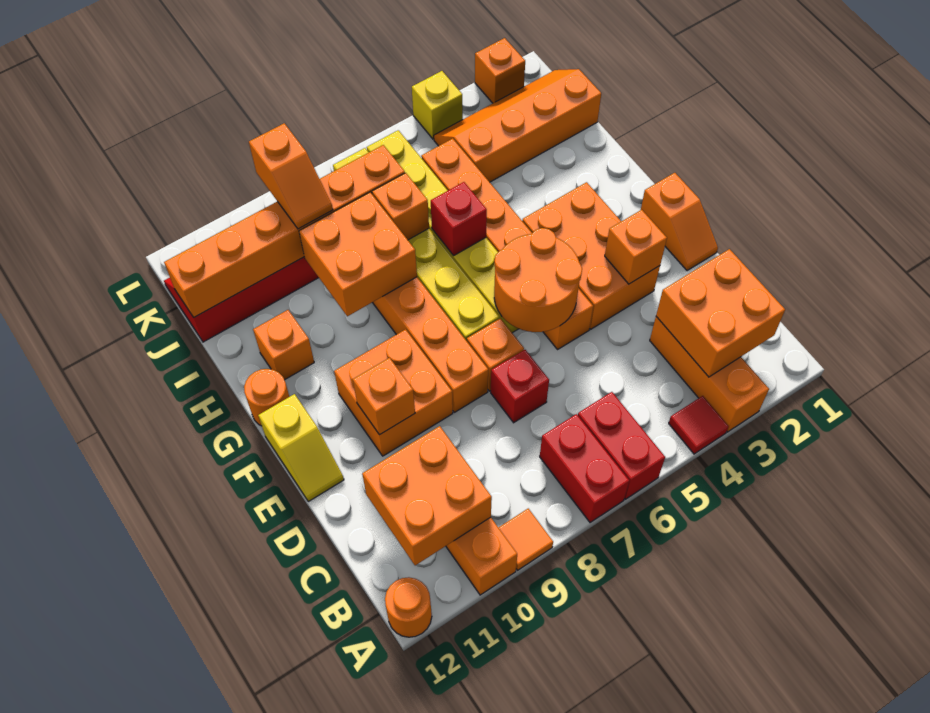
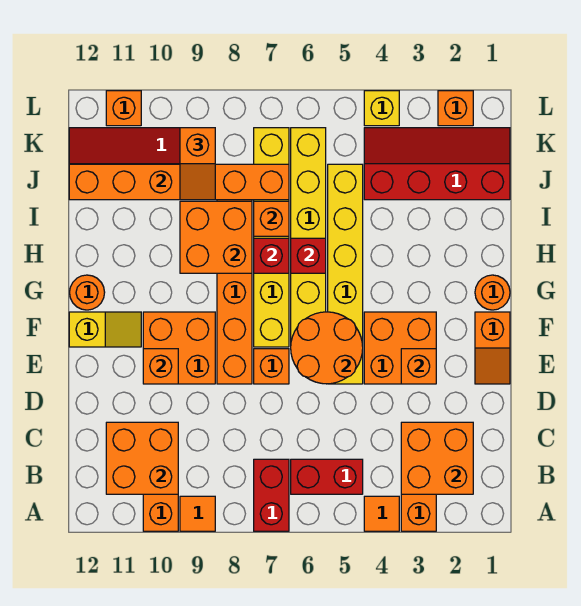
red 1x1 tile [669,396,729,454] -> orange 1x1 tile [364,496,399,531]
red 1x2 brick [578,392,665,499] -> red 1x2 brick turned to [291,459,363,494]
orange 1x1 round brick [385,577,432,637] -> orange 1x1 round brick moved to [475,275,510,310]
red 1x1 brick [491,350,549,423] -> red 1x1 brick moved to [254,238,289,273]
orange 2x3 brick [522,182,660,329] -> orange 2x2 brick [364,312,436,384]
orange 1x6 brick [421,139,593,349] -> yellow 1x6 brick [328,164,363,384]
yellow 1x2 slope [258,394,344,501] -> yellow 1x2 slope turned to [69,312,141,347]
orange 1x1 brick [253,310,314,380] -> orange 1x1 brick moved to [106,91,141,126]
orange 2x4 slope [434,69,601,182] -> red 2x4 slope [364,128,510,200]

